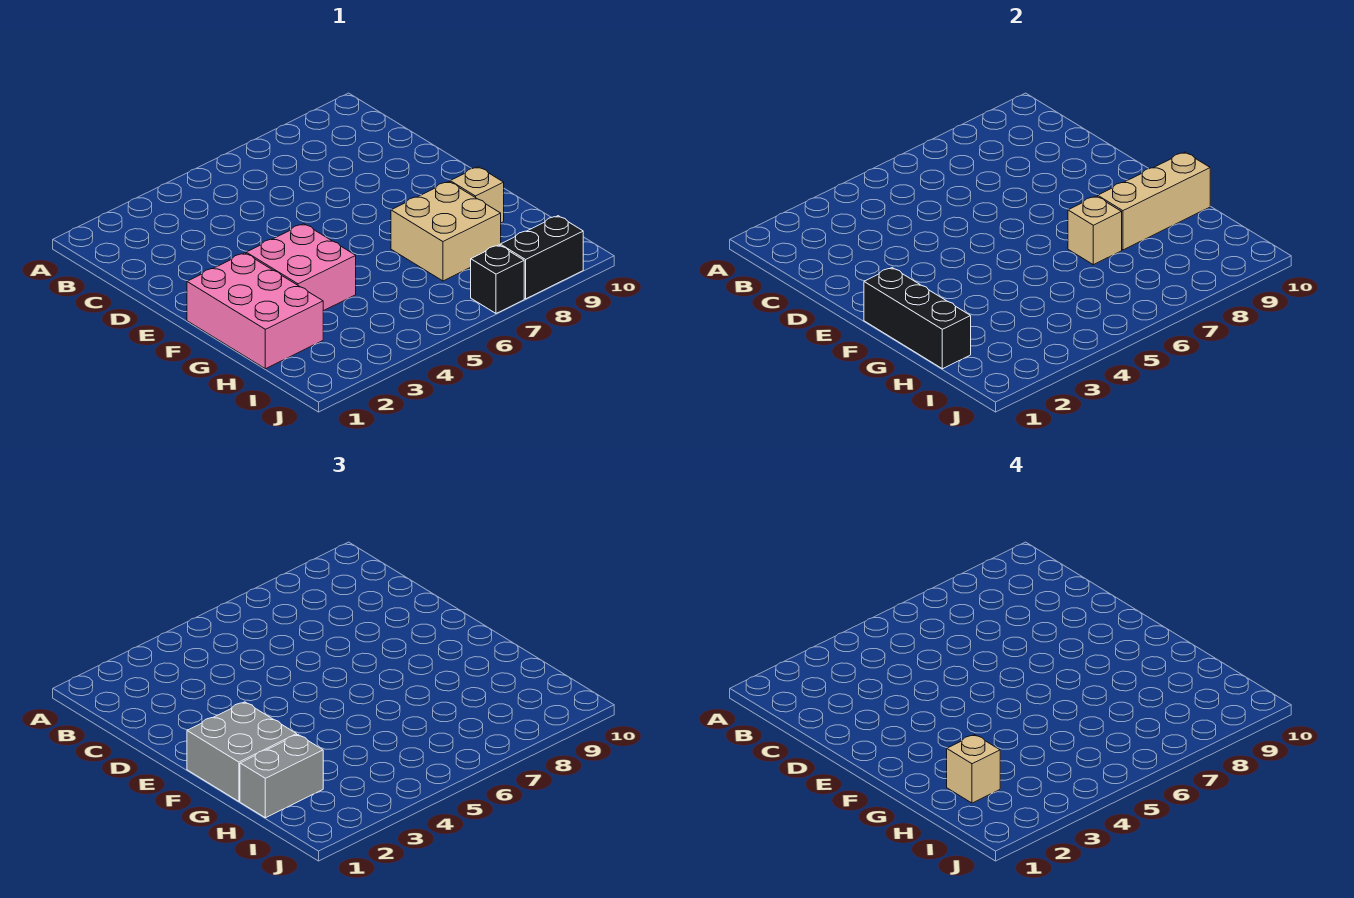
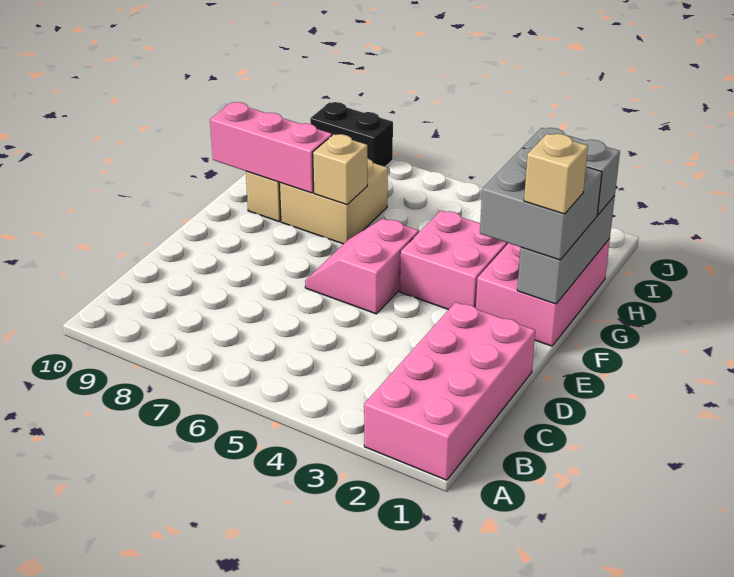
none -> pink 2x4 brick [364,302,535,480]
none -> pink 2x2 slope [305,219,419,314]
black 1x3 brick [864,268,971,369] -> grey 1x3 brick [517,196,615,304]
tan 1x3 brick [1098,152,1210,250] -> pink 1x3 brick [210,102,332,193]
tan 1x1 brick [947,735,1000,803] -> tan 1x1 brick moved to [524,134,588,214]
black 1x1 brick [471,245,524,313] -> none

